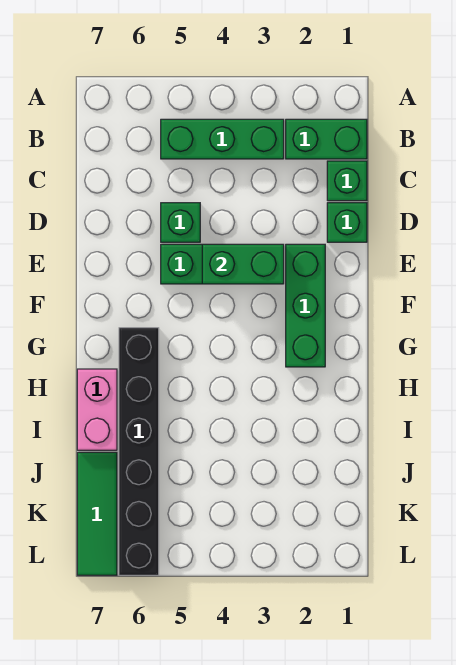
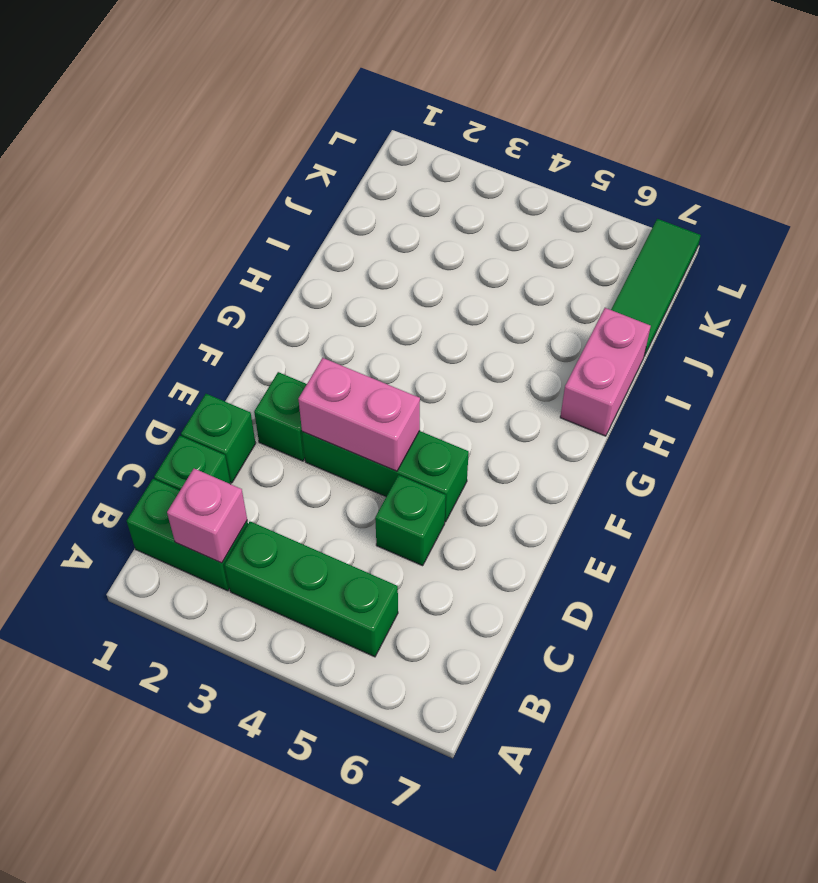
none -> pink 1x1 brick [167,469,247,563]
green 1x3 brick [286,244,325,367] -> green 1x1 brick [254,372,307,461]
green 1x2 brick [202,244,284,284] -> pink 1x2 brick [299,358,420,471]
black 1x6 brick [119,328,159,575] -> none

